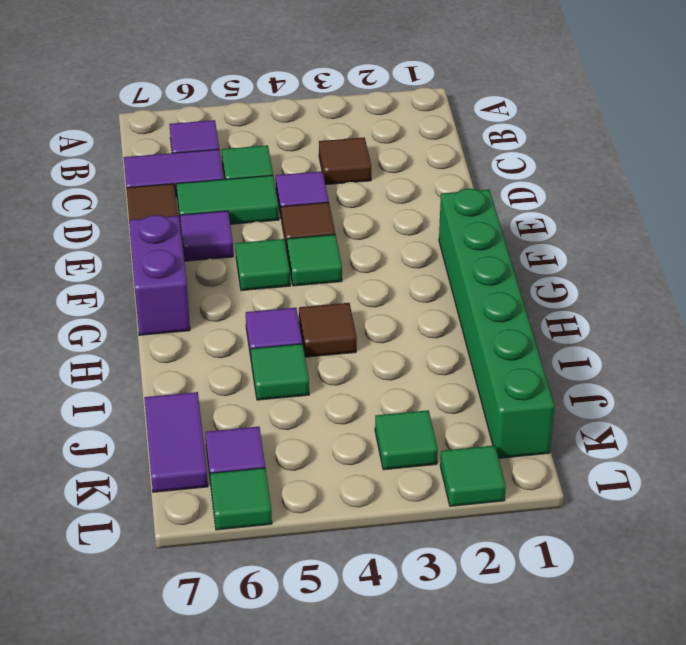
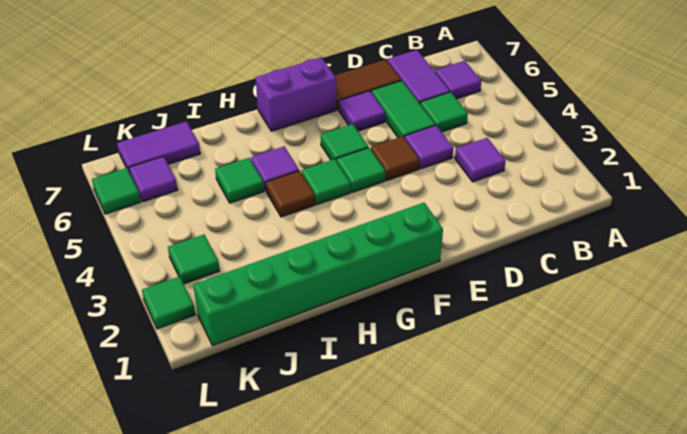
brown 1x1 tile [319,137,371,185] -> purple 1x1 tile [455,138,506,182]
none -> green 1x1 tile [301,159,351,205]

